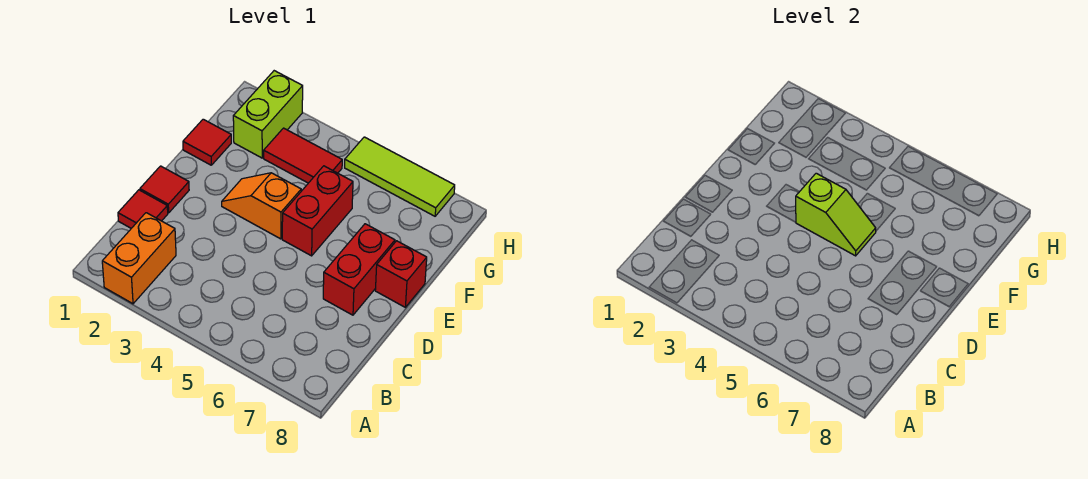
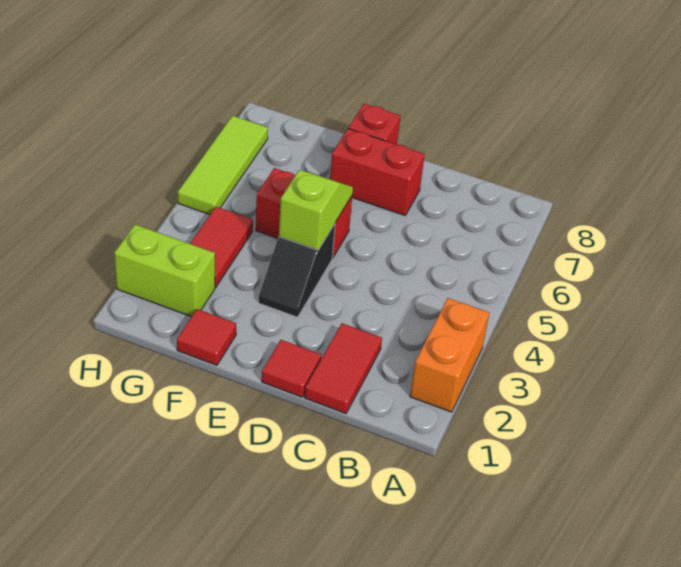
orange 1x2 brick [102,213,176,304] -> orange 1x2 brick turned to [410,298,489,412]
red 1x1 tile [118,190,168,228] -> red 1x2 tile [305,323,382,413]
orange 1x2 slope [222,173,301,239] -> black 1x2 slope [258,224,335,317]

